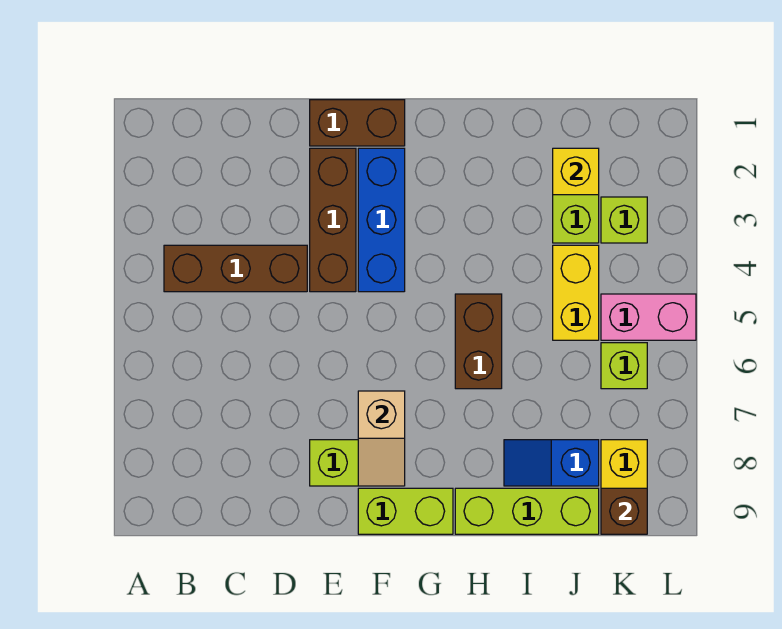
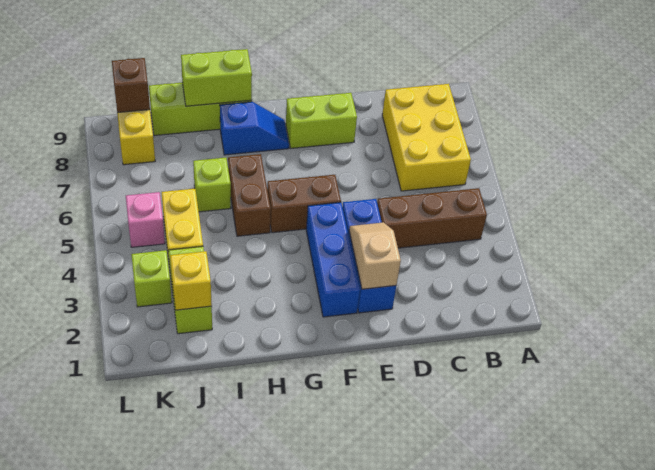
none -> yellow 2x3 brick [382,84,471,191]
brown 1x2 brick [310,100,405,146] -> brown 1x2 brick moved to [267,175,341,233]
brown 1x3 brick [310,148,356,292] -> blue 1x3 brick [342,199,396,313]
tan 1x2 slope [358,391,405,486] -> tan 1x2 slope moved to [349,222,401,289]
lime 1x2 brick [358,488,453,534] -> lime 1x2 brick moved to [181,49,252,106]
blue 1x2 slope [504,440,599,486] -> blue 1x2 slope moved to [220,102,289,155]
pink 1x2 brick [601,294,696,340] -> pink 1x1 brick [126,192,165,247]
lime 1x1 brick [601,343,647,389] -> lime 1x1 brick moved to [193,158,231,212]

